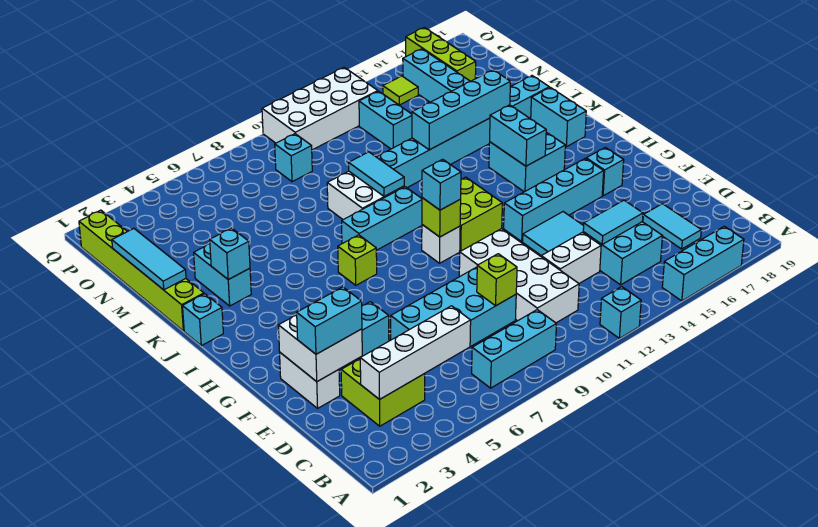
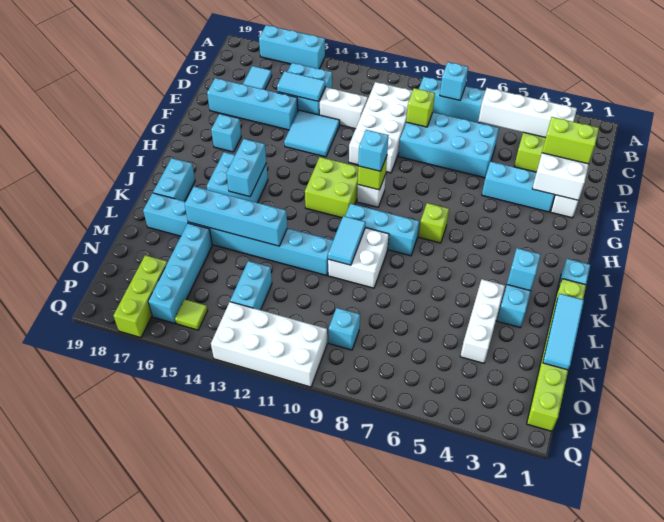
cyan 1x1 brick [600,287,641,338] -> cyan 1x1 brick moved to [440,62,468,100]
cyan 1x2 brick [297,287,362,354] -> lime 1x2 brick [542,117,599,164]
cyan 1x4 brick [504,158,604,241] -> cyan 1x4 brick moved to [207,78,298,130]
none -> white 1x3 brick [460,279,505,363]

